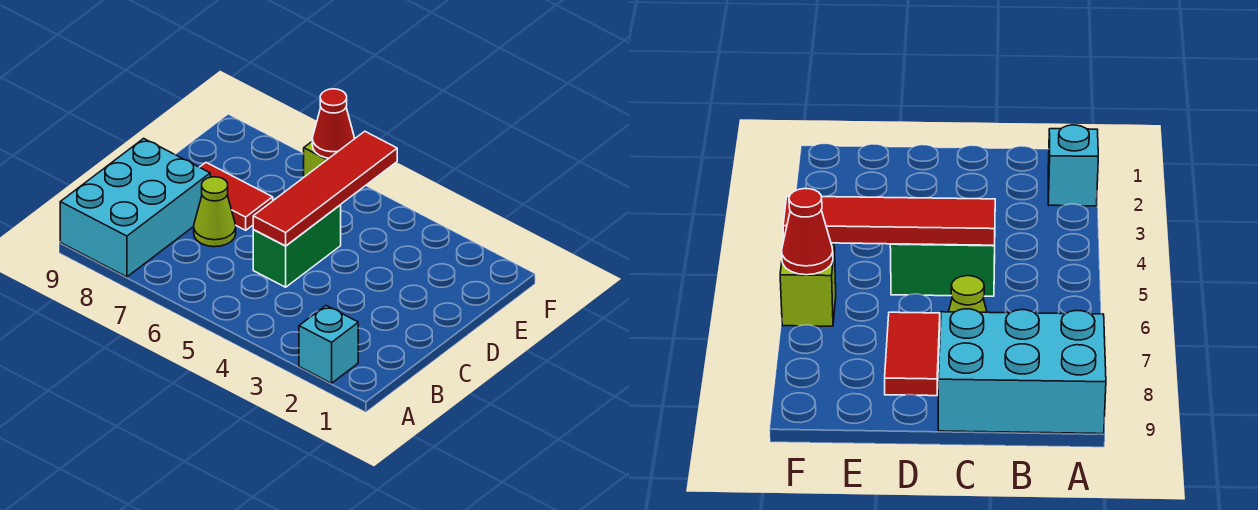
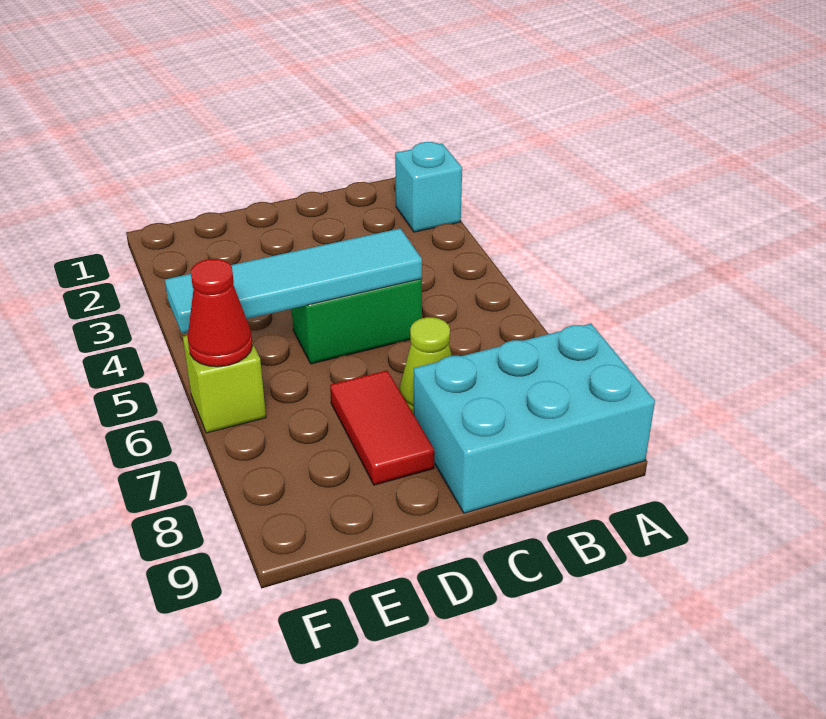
red 1x4 tile [253,131,397,246] -> cyan 1x4 tile [165,228,422,334]

